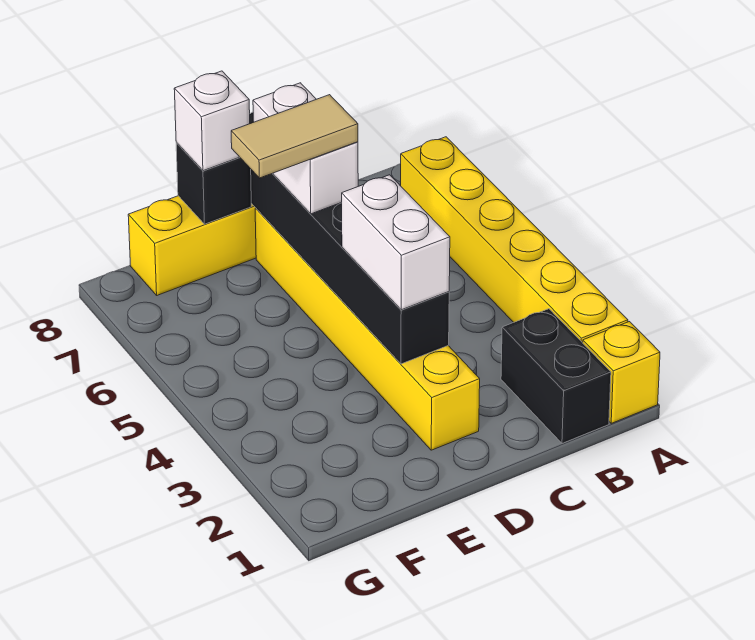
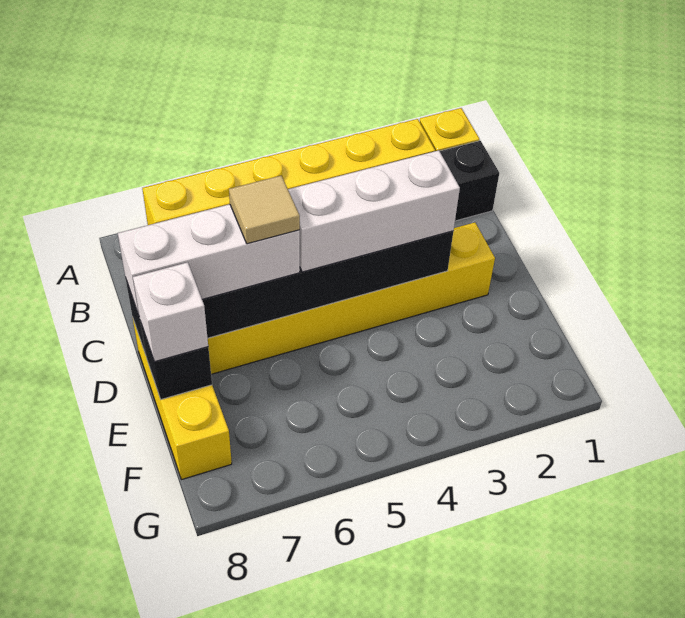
white 1x2 brick [342,175,450,310] -> white 1x3 brick [288,150,460,272]
white 1x2 brick [253,83,358,214] -> white 1x3 brick [118,204,300,315]
tan 1x2 tile [231,95,358,178] -> tan 1x1 tile [229,176,300,244]

